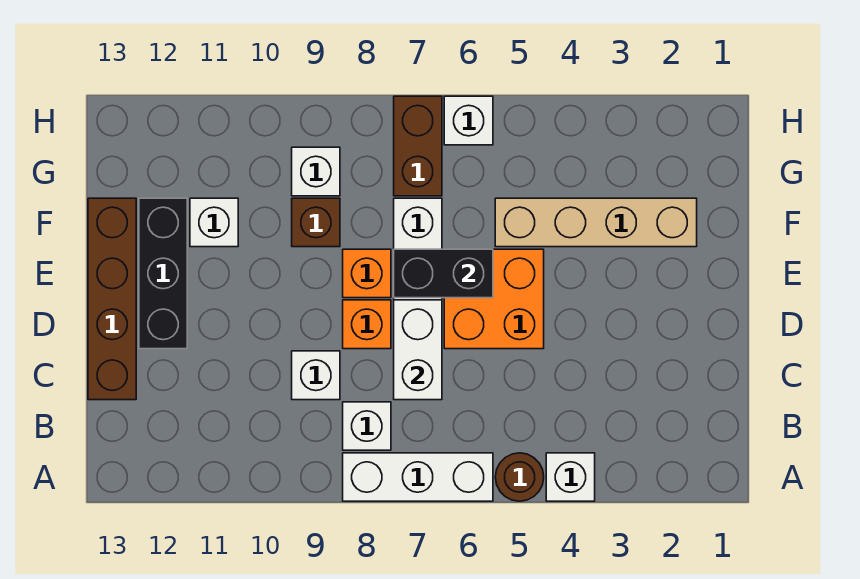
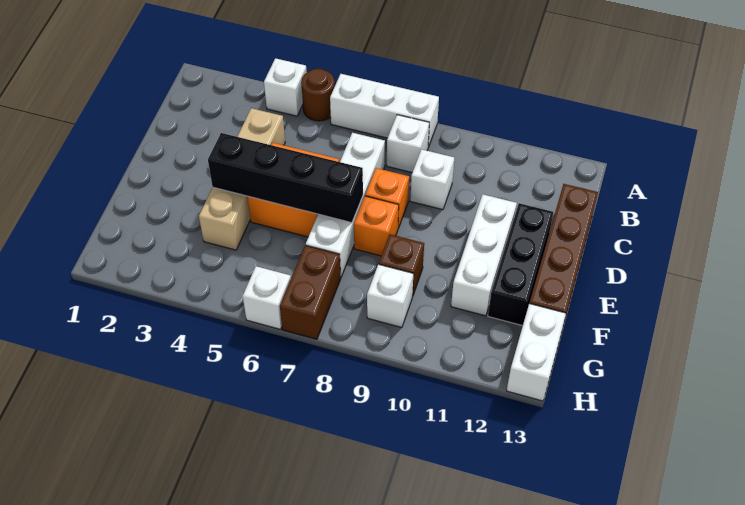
white 1x2 brick [394,300,442,400] -> white 1x2 brick moved to [507,304,566,401]
black 1x2 brick [394,249,493,298] -> black 1x4 brick [208,133,363,223]
tan 1x4 brick [495,198,697,247] -> tan 1x4 brick turned to [199,108,285,250]
white 1x1 brick [190,198,238,247] -> white 1x3 brick [451,195,517,316]

